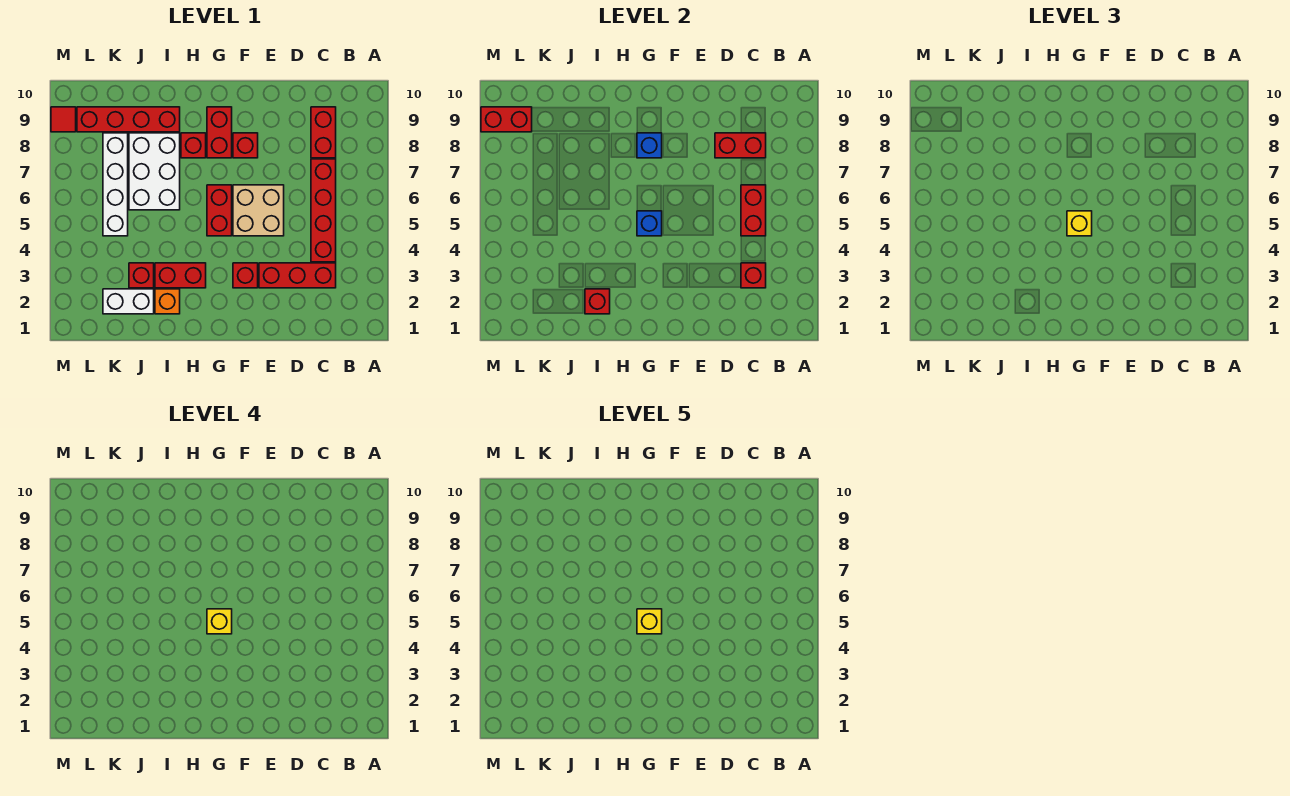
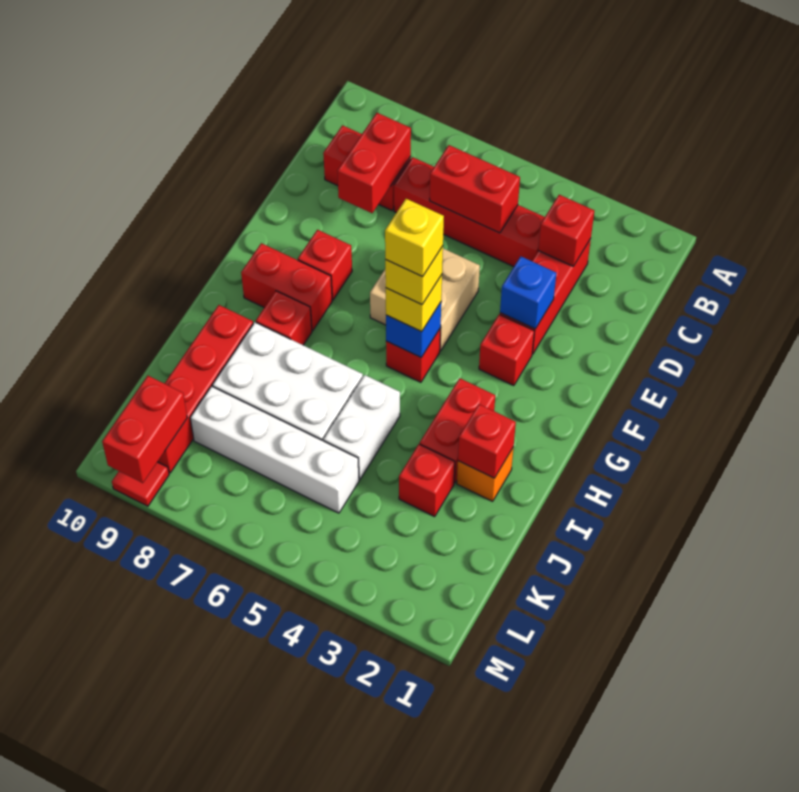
red 1x2 brick [207,185,232,236] -> red 1x1 brick [386,329,440,382]
blue 1x1 brick [637,133,662,158] -> blue 1x1 brick moved to [500,257,556,329]
white 1x2 brick [103,289,154,314] -> white 1x2 brick moved to [323,375,400,480]

